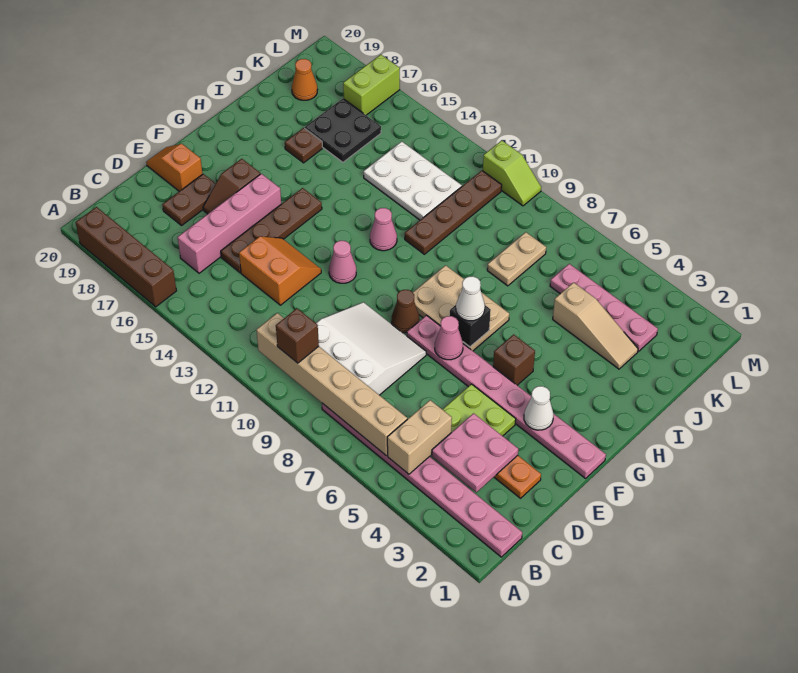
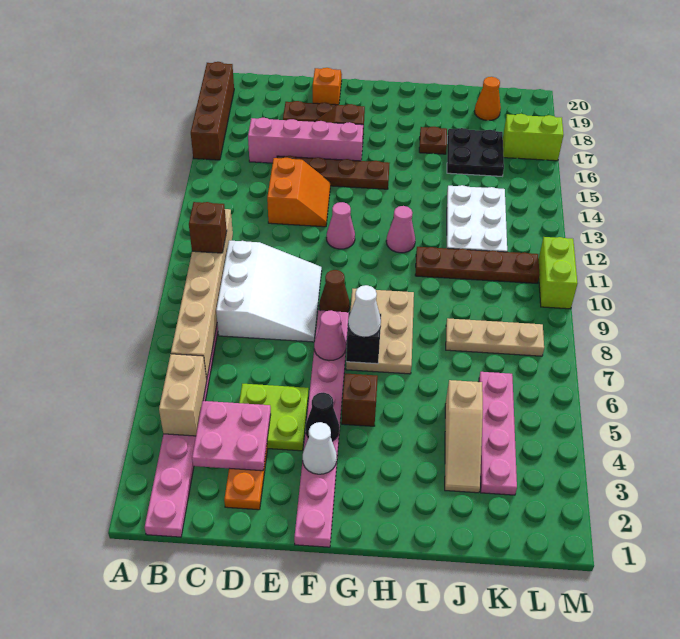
tan 1x2 brick [387,400,452,474] -> tan 1x2 brick turned to [159,354,207,436]
none -> black 1x1 cone [306,393,339,441]
tan 1x2 plate [487,232,546,286] -> tan 1x3 plate [446,318,544,356]
lime 1x2 slope [483,140,541,206] -> lime 1x2 brick [539,237,578,309]

